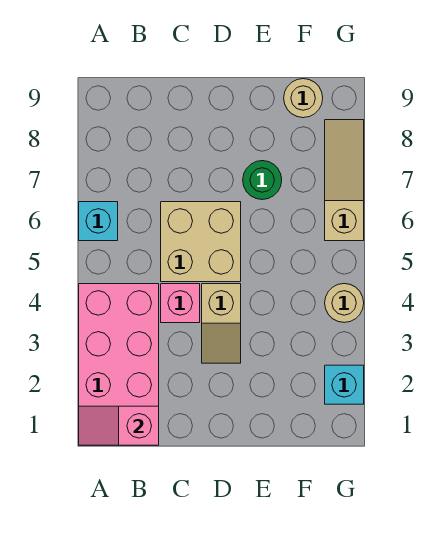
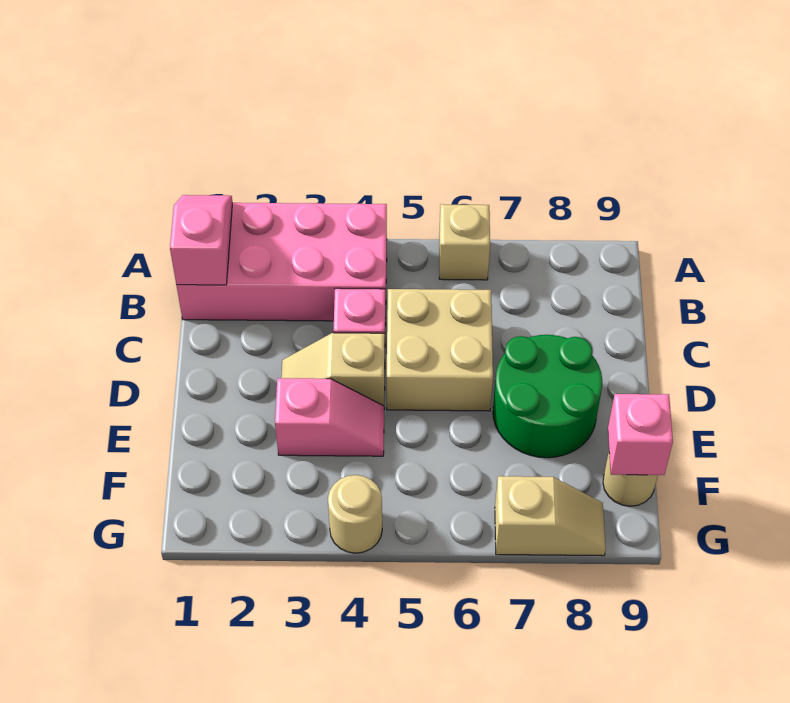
cyan 1x1 brick [79,202,118,241] -> tan 1x1 brick [439,204,490,280]
none -> pink 1x2 slope [275,378,384,456]
green 1x1 round brick [243,161,282,200] -> green 2x2 round brick [493,335,602,458]
none -> pink 1x1 brick [608,394,673,475]
cyan 1x1 brick [325,365,364,404] -> none
tan 1x3 slope [325,120,364,241] -> tan 1x2 slope [495,476,606,556]

